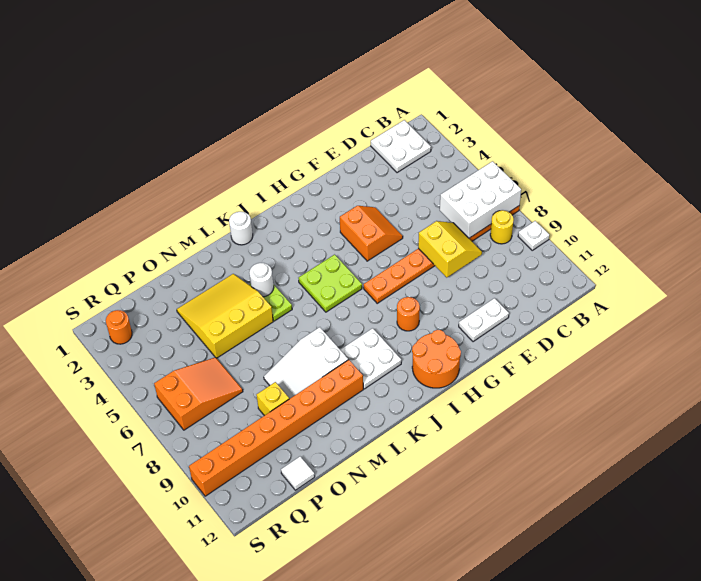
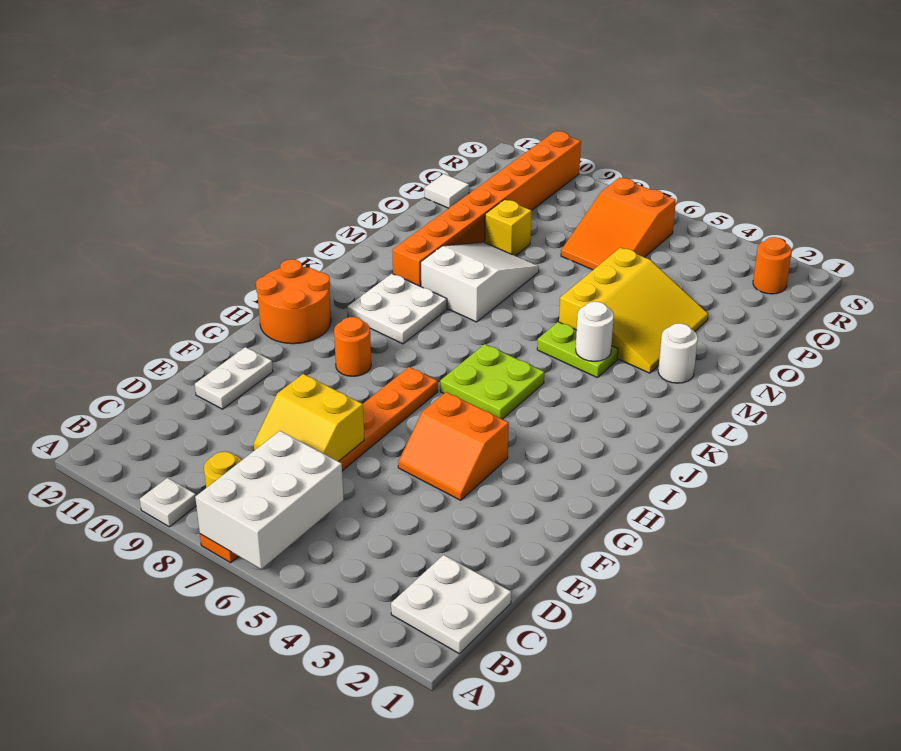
white 1x1 round brick [229,212,253,245] -> white 1x1 round brick moved to [658,323,698,383]

